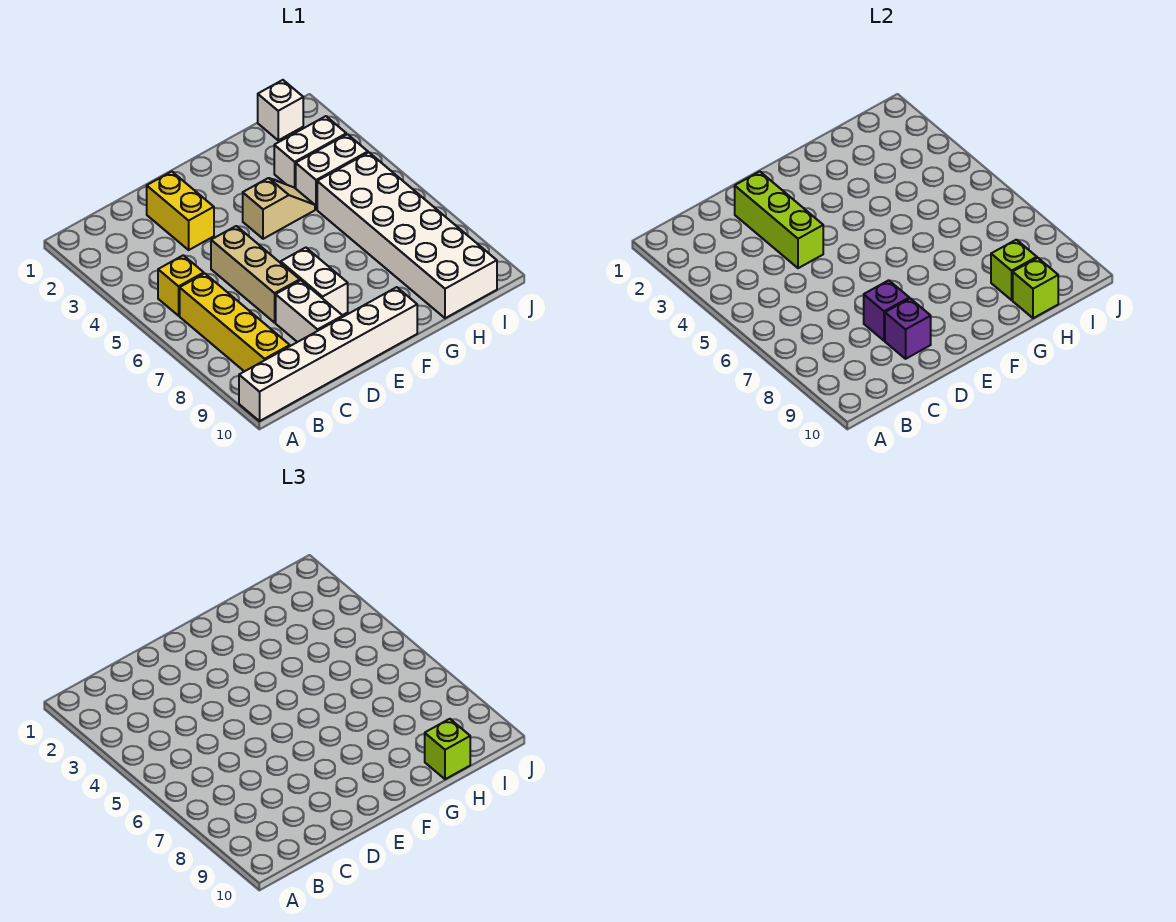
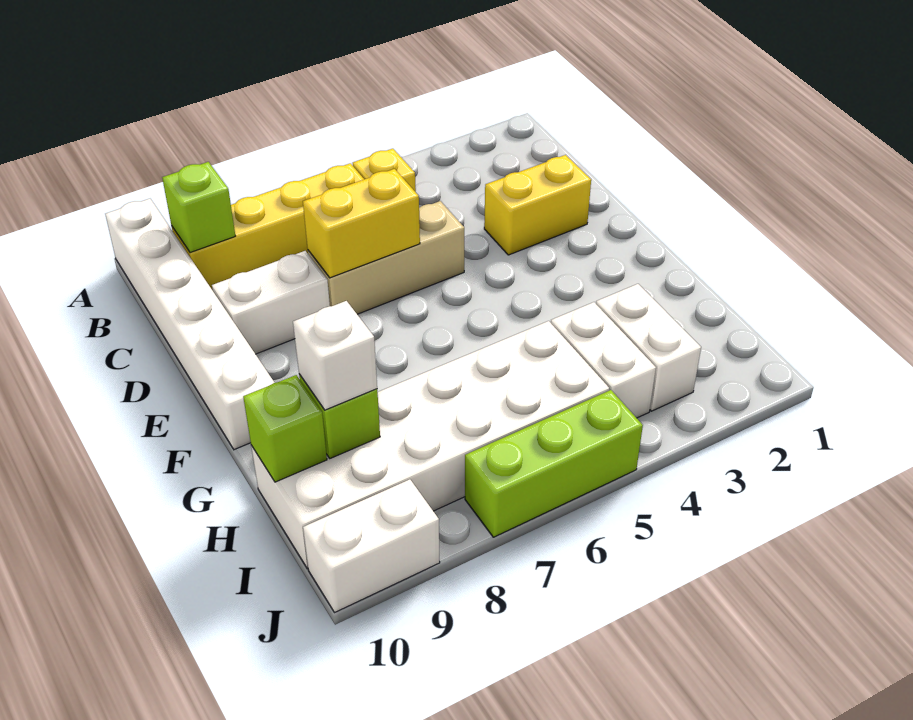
lime 1x3 brick [735,172,823,268] -> lime 1x3 brick moved to [465,390,643,537]
none -> yellow 1x2 brick [303,169,420,278]
purple 1x1 brick [864,280,909,341] -> none
purple 1x1 brick [885,298,931,359] -> none
white 1x2 brick [281,248,348,315] -> white 1x2 brick moved to [303,479,440,613]
tan 1x2 slope [243,178,315,239] -> none
lime 1x1 brick [425,719,470,779] -> lime 1x1 brick moved to [162,162,235,253]
white 1x1 brick [258,80,303,140] -> white 1x1 brick moved to [293,301,377,410]

